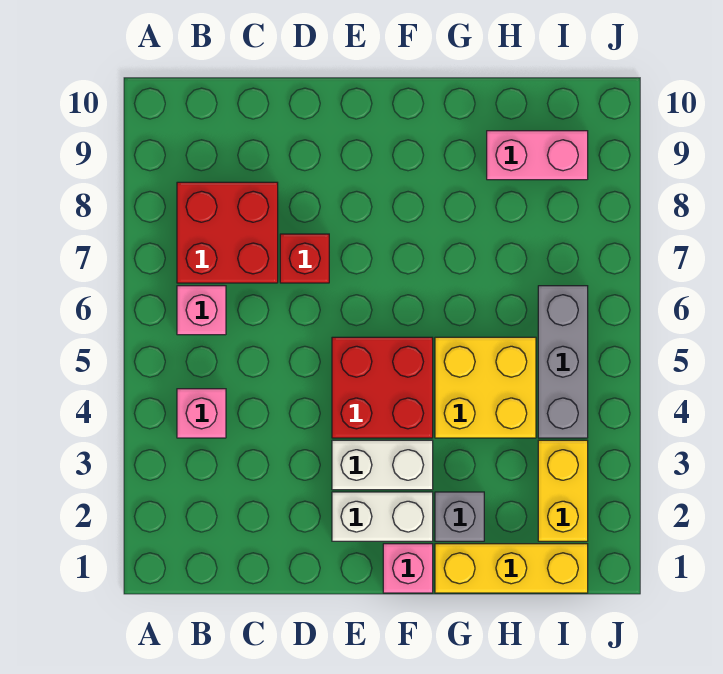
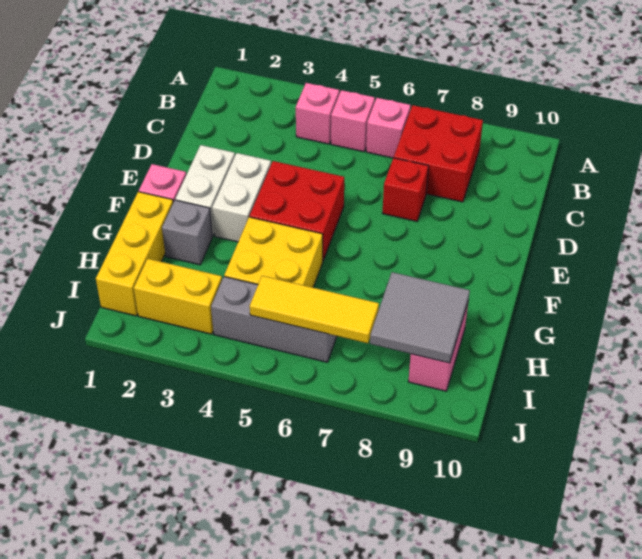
none -> pink 1x1 brick [331,90,375,152]
none -> grey 2x2 tile [370,272,470,363]
none -> yellow 1x3 tile [250,276,379,343]

